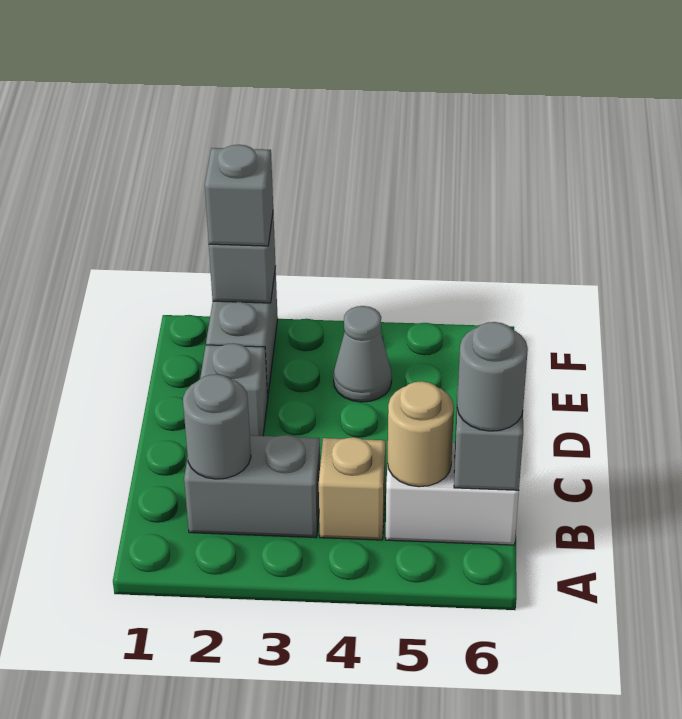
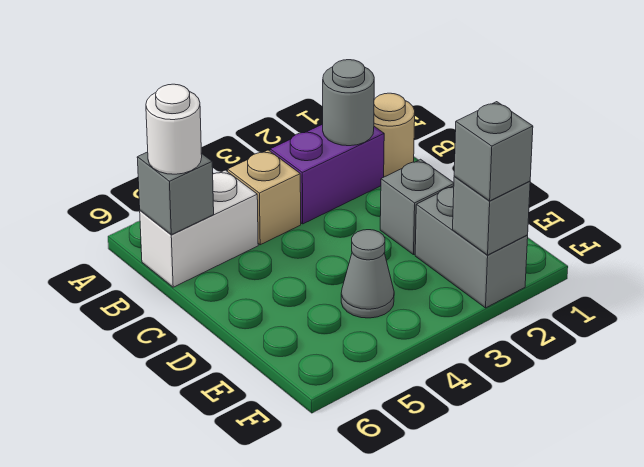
grey 1x2 brick [184,435,320,538] -> purple 1x2 brick [270,124,384,224]
tan 1x1 round brick [388,381,454,487] -> tan 1x1 round brick moved to [374,93,415,177]
grey 1x1 round brick [457,322,528,431] -> white 1x1 round brick [146,84,202,174]

